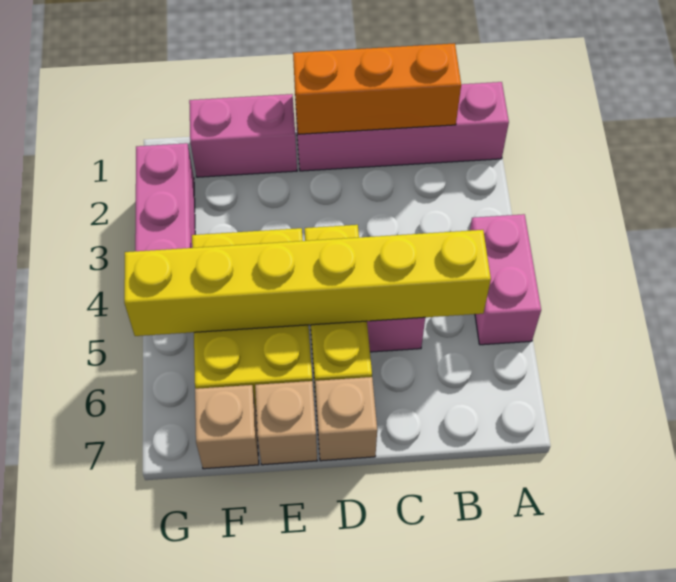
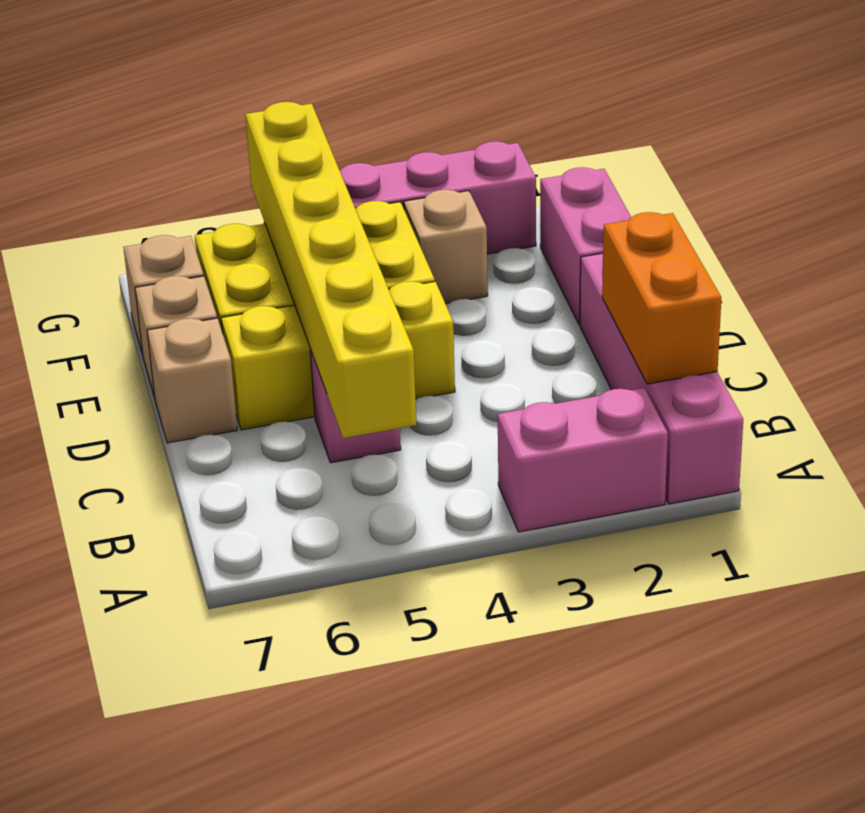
pink 1x2 brick [470,214,541,345] -> pink 1x2 brick moved to [498,388,668,532]
orange 1x3 brick [293,43,461,134] -> orange 1x2 brick [602,212,721,384]
none -> tan 1x1 brick [404,190,488,304]

